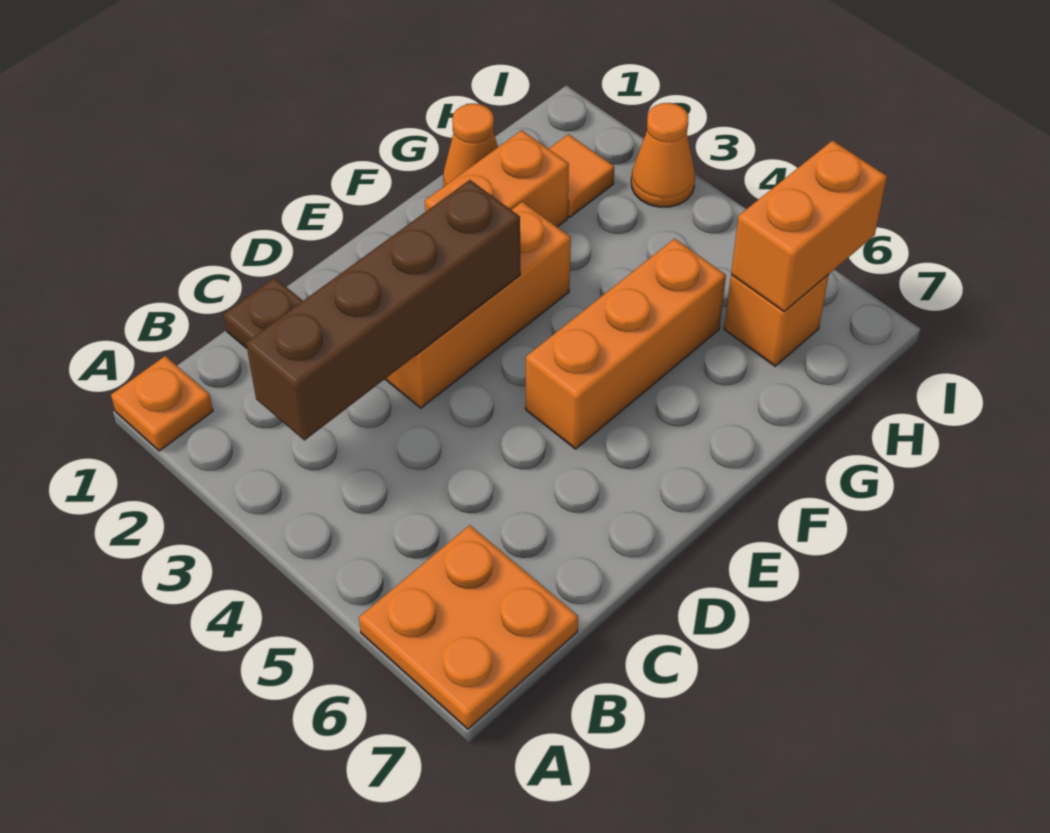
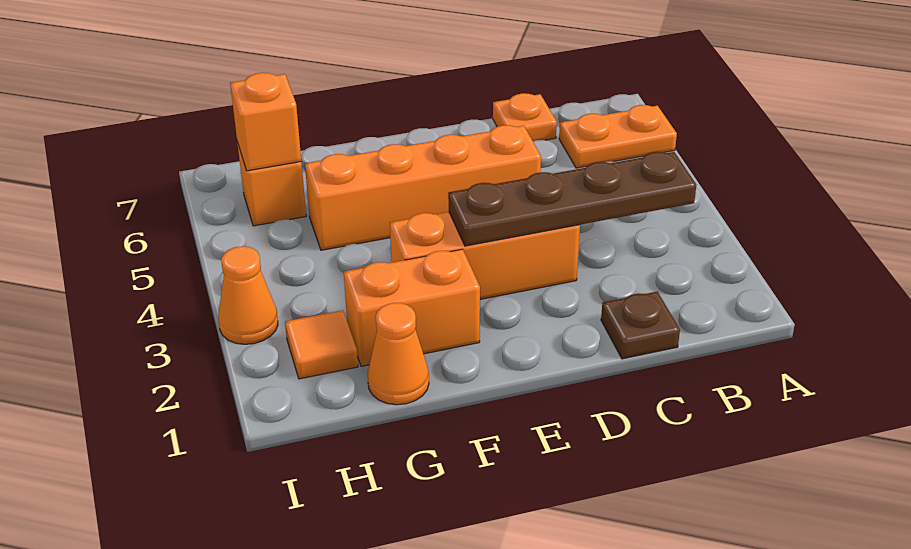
orange 1x1 plate [111,356,213,451] -> orange 1x1 plate moved to [493,93,557,141]
orange 2x2 plate [359,525,578,729] -> orange 1x2 plate [559,105,677,168]
brown 1x4 brick [246,180,520,440] -> brown 1x4 plate [448,152,696,246]
orange 1x3 brick [526,239,726,449] -> orange 1x4 brick [305,125,541,250]
orange 1x2 brick [731,141,887,312] -> orange 1x1 brick [230,73,301,171]

